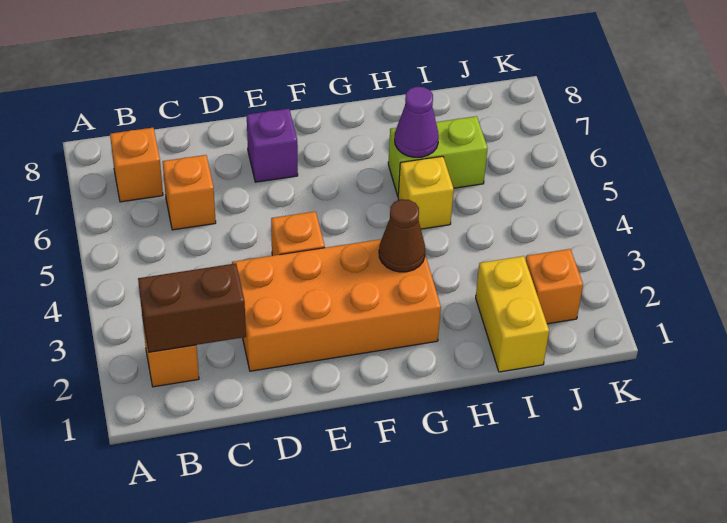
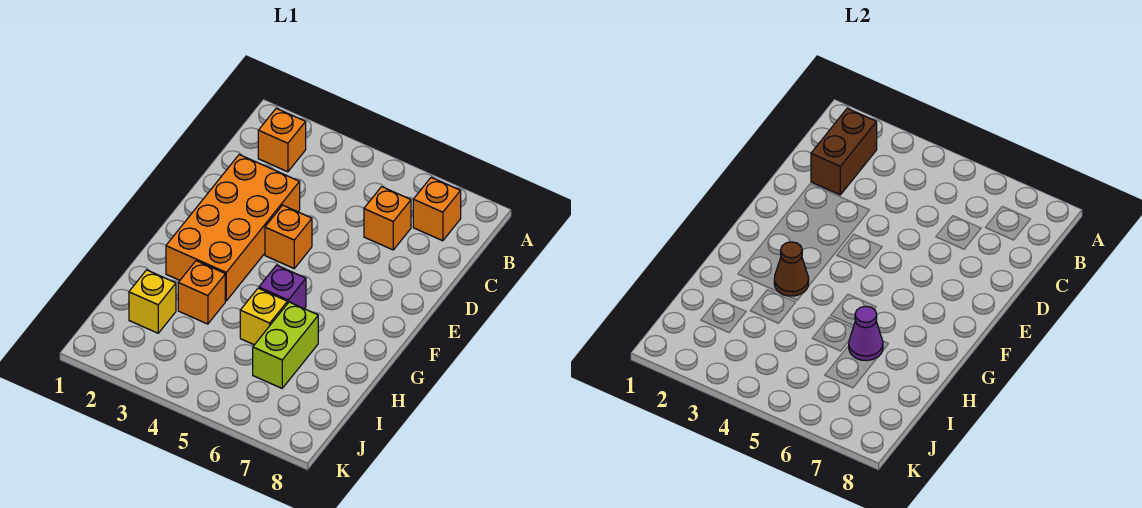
purple 1x1 brick [247,109,298,182] -> purple 1x1 brick moved to [259,265,306,309]
yellow 1x2 brick [476,256,549,372] -> yellow 1x1 brick [129,270,176,333]
orange 1x1 brick [526,249,583,324] -> orange 1x1 brick moved to [178,261,225,324]

